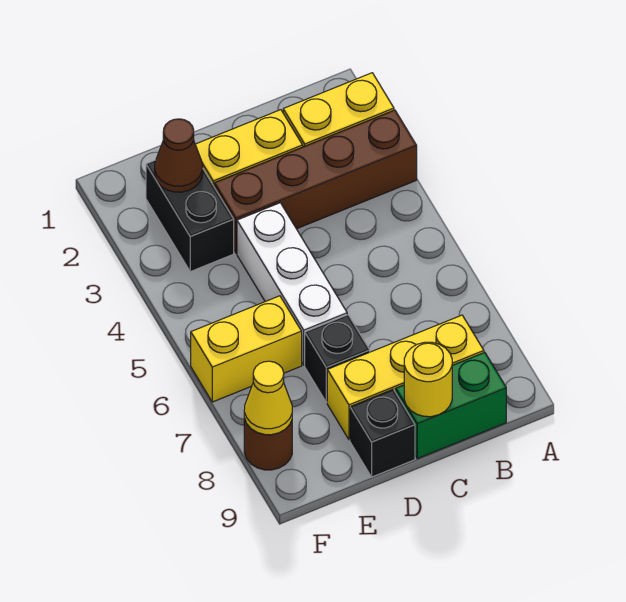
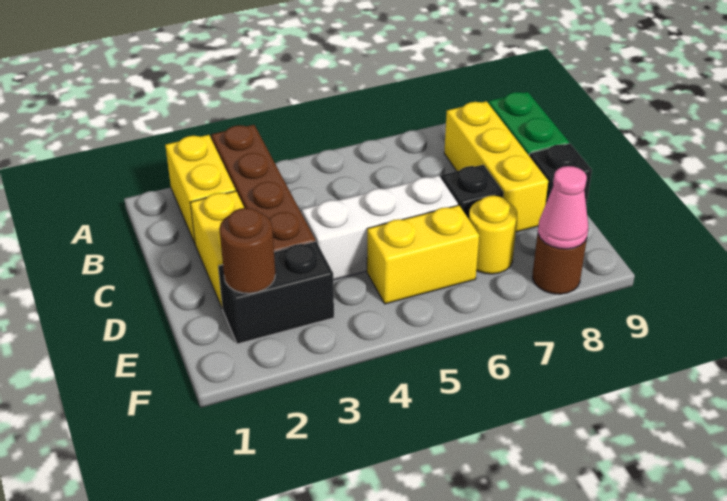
yellow 1x1 round brick [404,342,452,417] -> yellow 1x1 round brick moved to [469,196,517,274]
brown 1x1 cone [155,119,203,192] -> brown 1x1 round brick [219,208,275,293]
yellow 1x2 brick [191,296,302,402] -> yellow 1x2 brick turned to [367,205,479,304]
yellow 1x1 cone [244,361,292,435] -> pink 1x1 cone [538,166,588,249]

